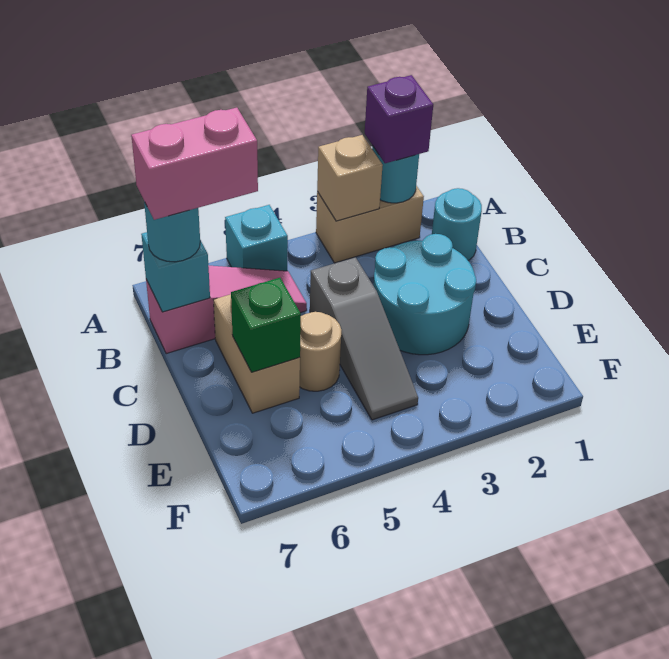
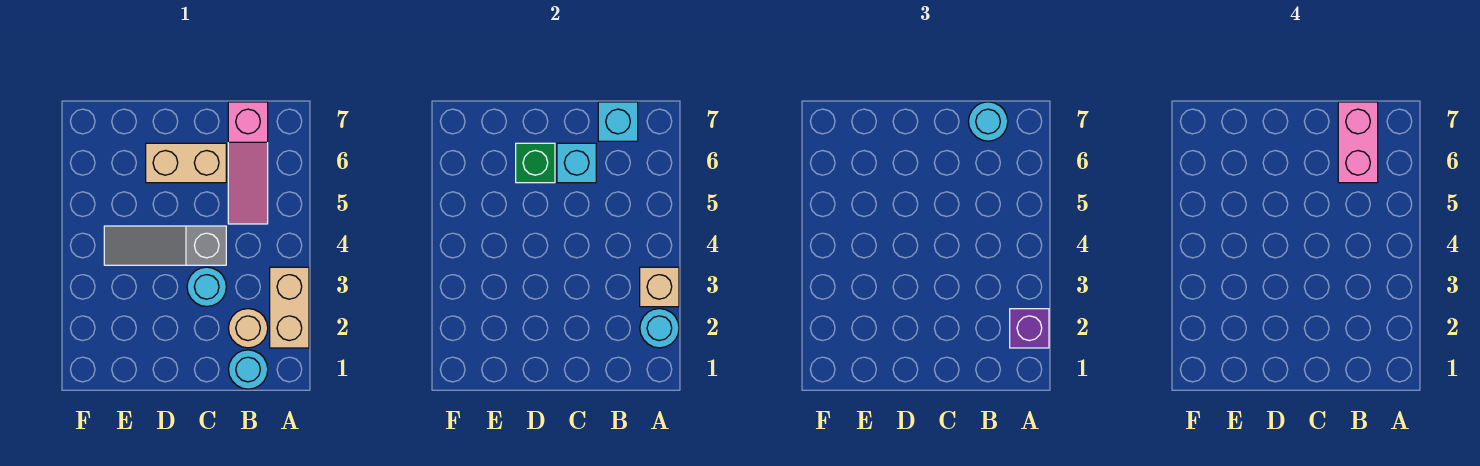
cyan 1x1 brick [225,205,288,271] -> cyan 1x1 brick moved to [557,143,596,183]
cyan 2x2 round brick [373,234,476,355] -> cyan 1x1 round brick [187,267,226,307]
tan 1x1 round brick [300,312,341,391] -> tan 1x1 round brick moved to [228,309,268,348]

